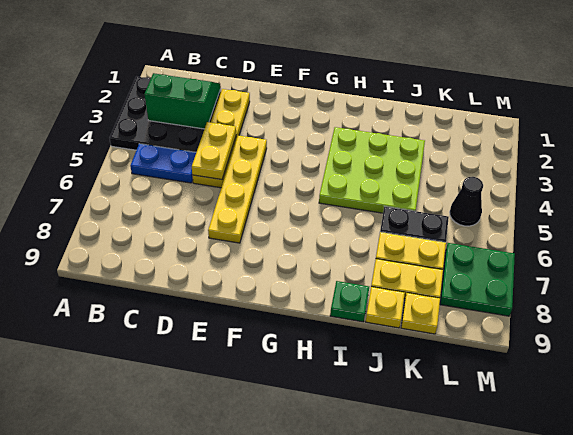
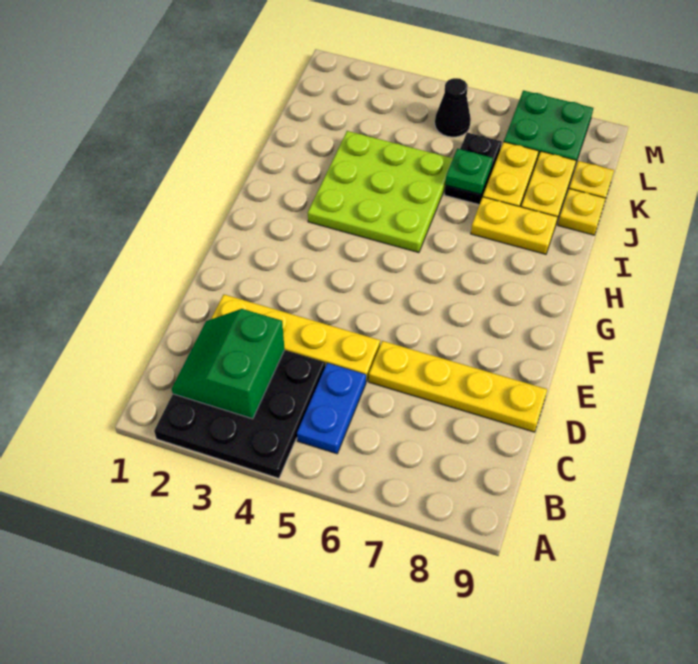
yellow 1x2 plate [192,122,236,180] -> yellow 1x2 plate moved to [471,197,558,254]
yellow 1x4 plate [208,135,267,243] -> yellow 1x4 plate moved to [369,341,547,432]
green 1x1 plate [330,281,369,322] -> green 1x1 plate moved to [445,149,493,194]

